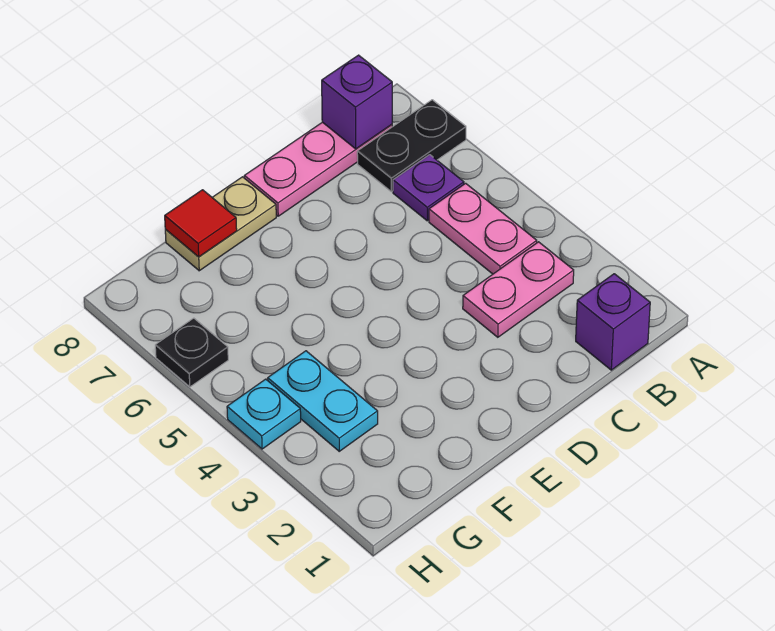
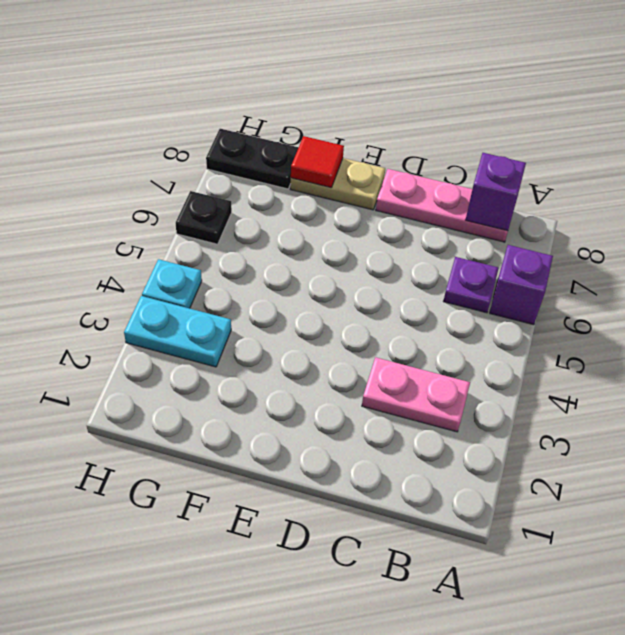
black 1x2 plate [357,100,466,192] -> black 1x2 plate moved to [206,129,298,189]
purple 1x1 brick [576,274,650,370] -> purple 1x1 brick moved to [490,245,553,325]
pink 1x2 plate [429,183,537,274] -> none
cyan 1x2 plate [268,351,378,451] -> cyan 1x2 plate turned to [124,296,231,367]

